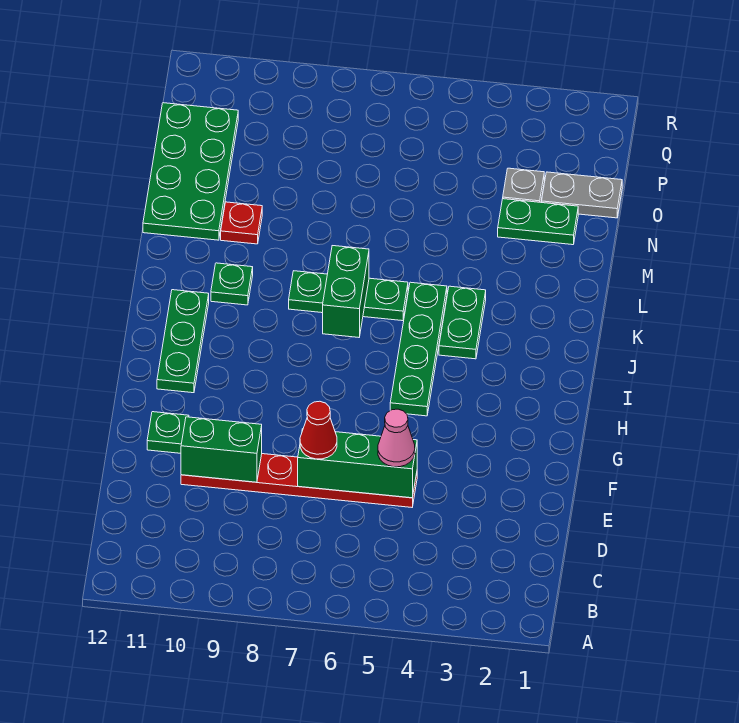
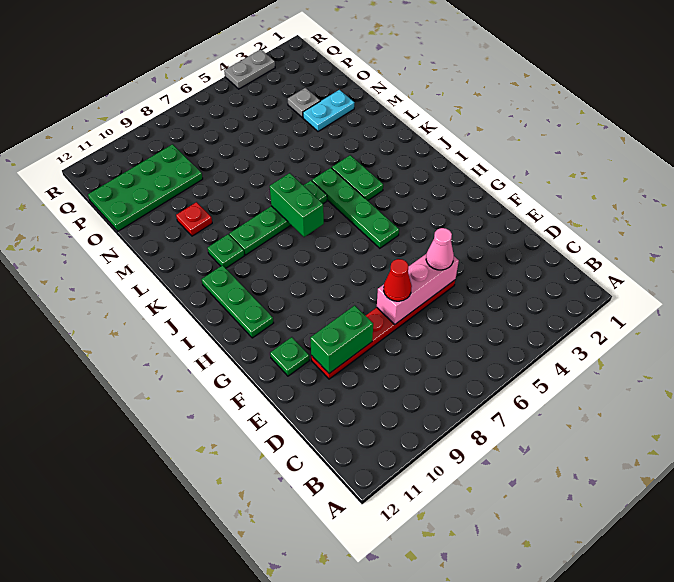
green 1x3 brick [298,429,417,498] -> pink 1x3 brick [377,253,459,324]
green 1x3 plate [289,271,408,321] -> green 1x4 plate [229,181,327,255]
green 2x4 plate [143,103,238,240] -> green 2x4 plate turned to [88,144,203,231]
green 1x2 plate [498,199,578,245] -> cyan 1x2 plate [303,90,354,131]
grey 1x2 plate [542,172,622,218] -> grey 1x2 plate moved to [224,49,275,89]

